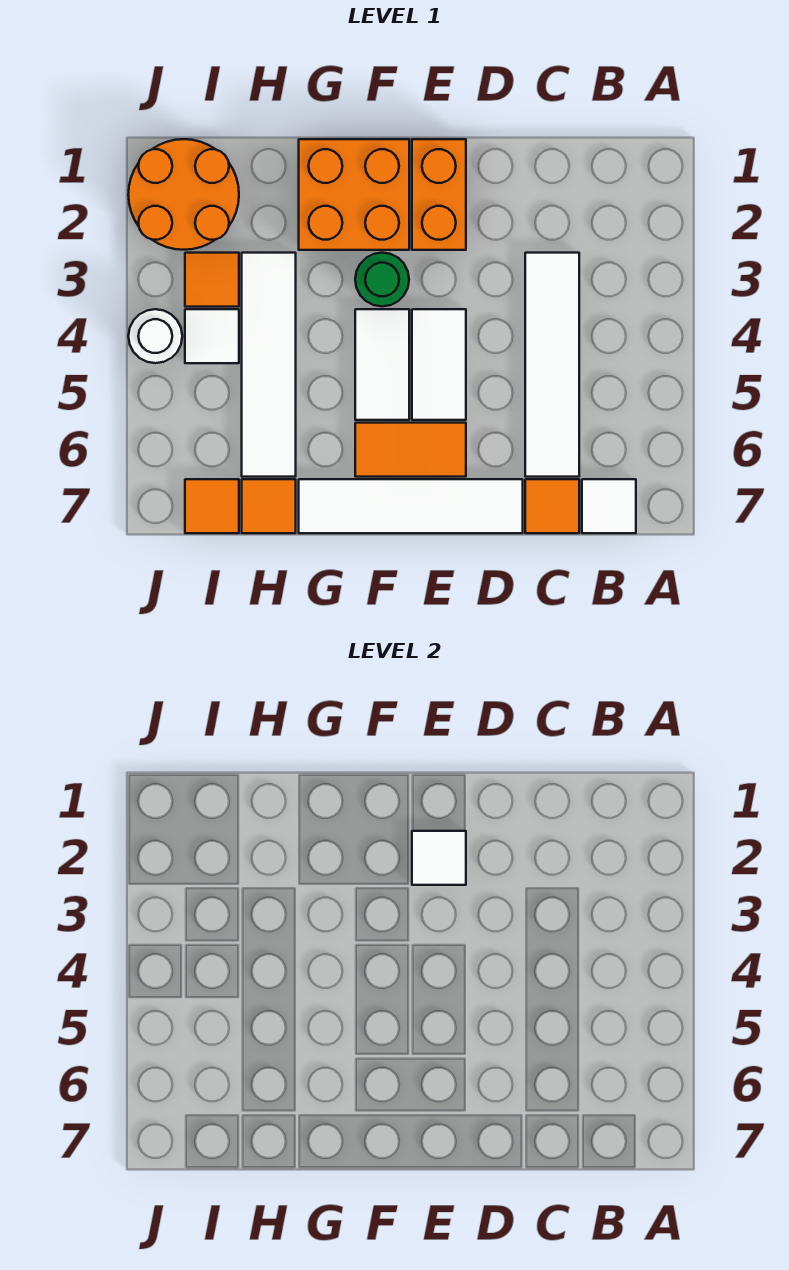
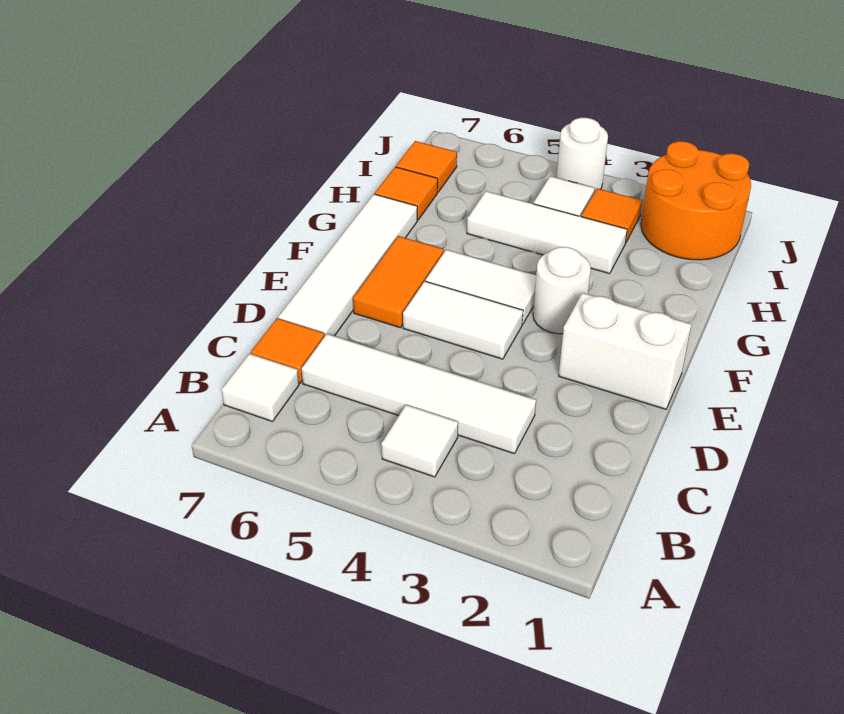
orange 1x2 brick [412,139,466,250] -> white 1x2 brick [559,293,691,409]
white 1x1 tile [412,831,466,885] -> white 1x1 tile moved to [381,405,458,477]
orange 2x2 brick [299,139,409,250] -> none
green 1x1 round brick [355,253,409,306] -> white 1x1 round brick [533,247,591,334]
white 1x4 tile [242,253,296,477] -> white 1x3 tile [467,191,627,274]

